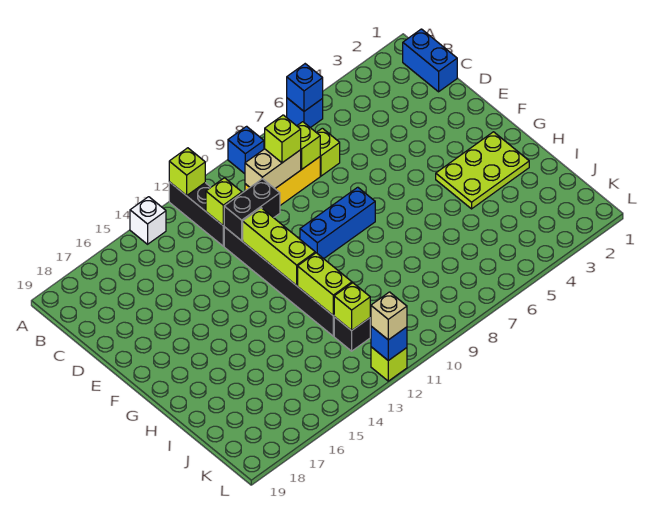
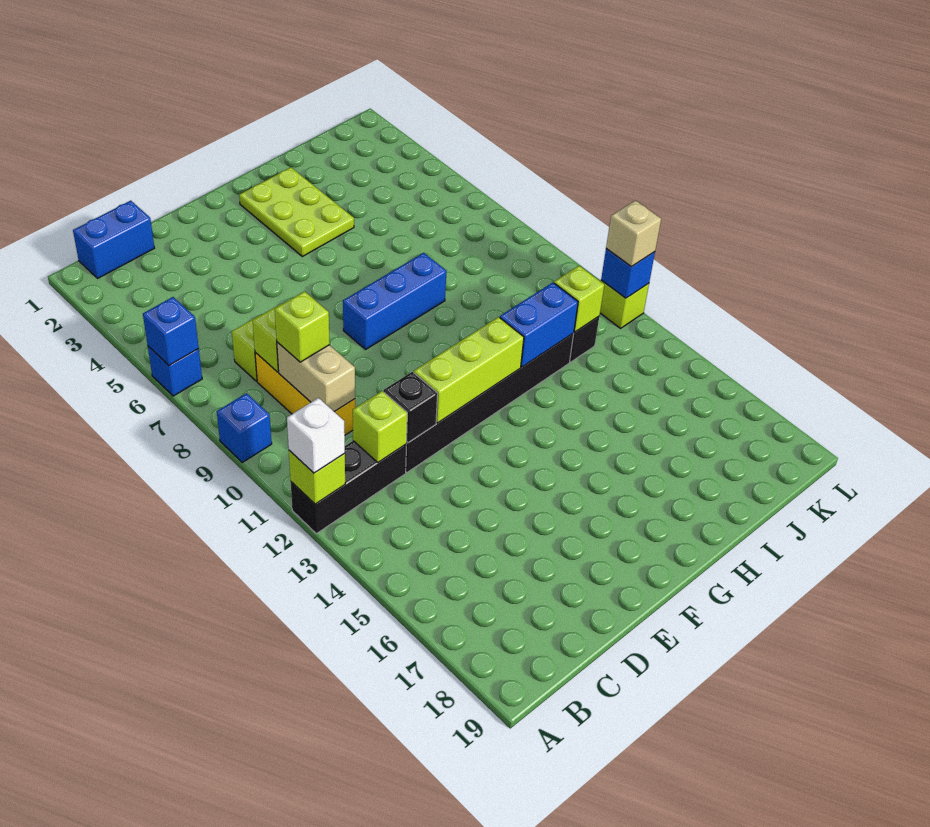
white 1x1 brick [130,197,166,244] -> white 1x1 brick moved to [287,398,345,473]
black 1x2 brick [224,179,280,241] -> black 1x1 brick [384,372,438,443]
blue 1x3 brick [300,187,375,259] -> blue 1x3 brick turned to [343,253,447,349]
lime 1x2 brick [298,253,352,316] -> blue 1x2 brick [500,282,578,367]

